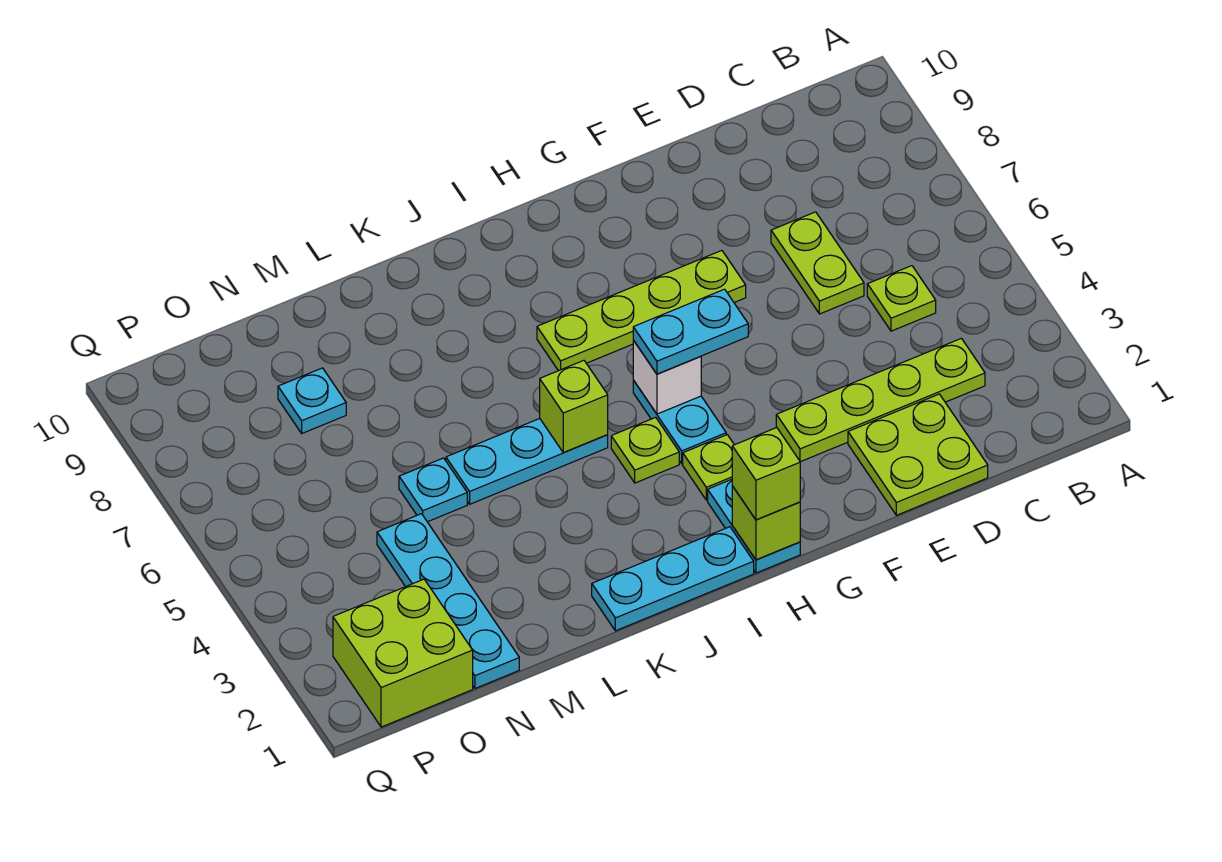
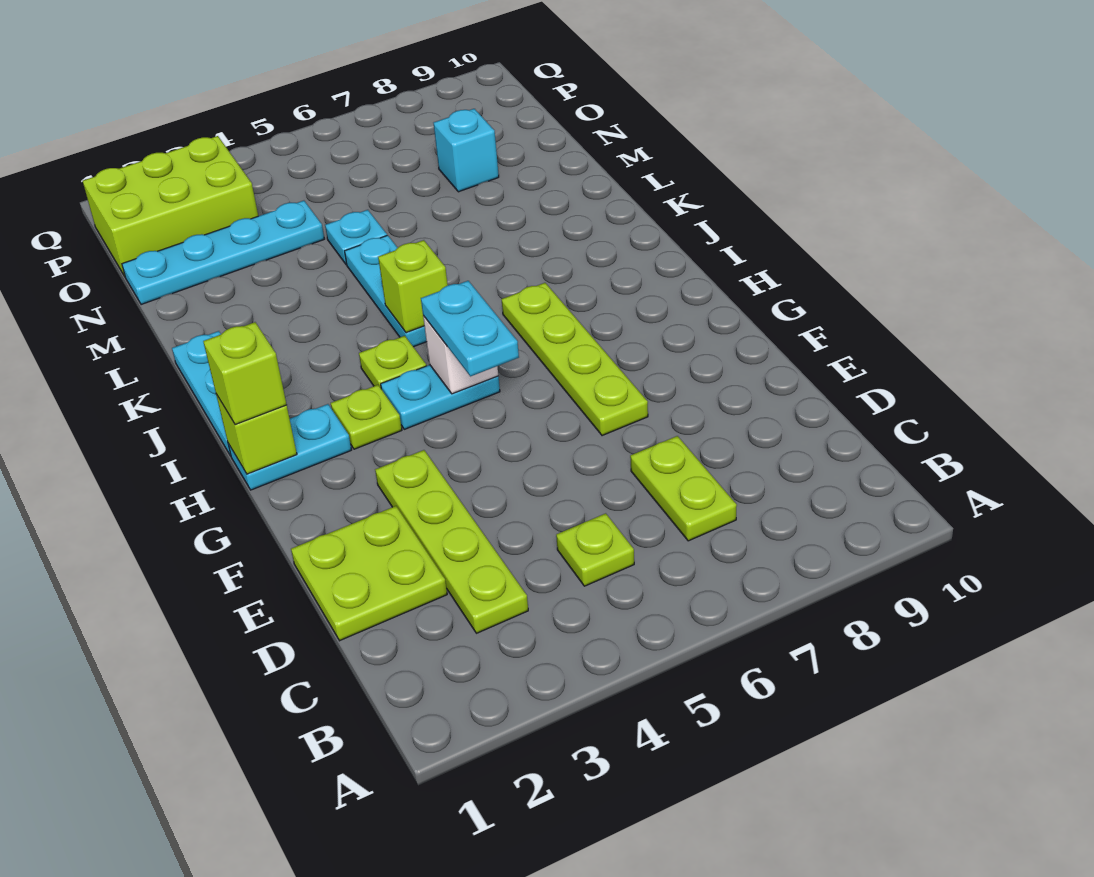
lime 1x2 plate [771,212,864,314] -> lime 1x2 plate turned to [630,436,737,541]
cyan 1x1 plate [278,368,346,433] -> cyan 1x1 brick [434,109,499,192]
lime 2x2 brick [333,579,473,727] -> lime 2x3 brick [83,136,258,276]

